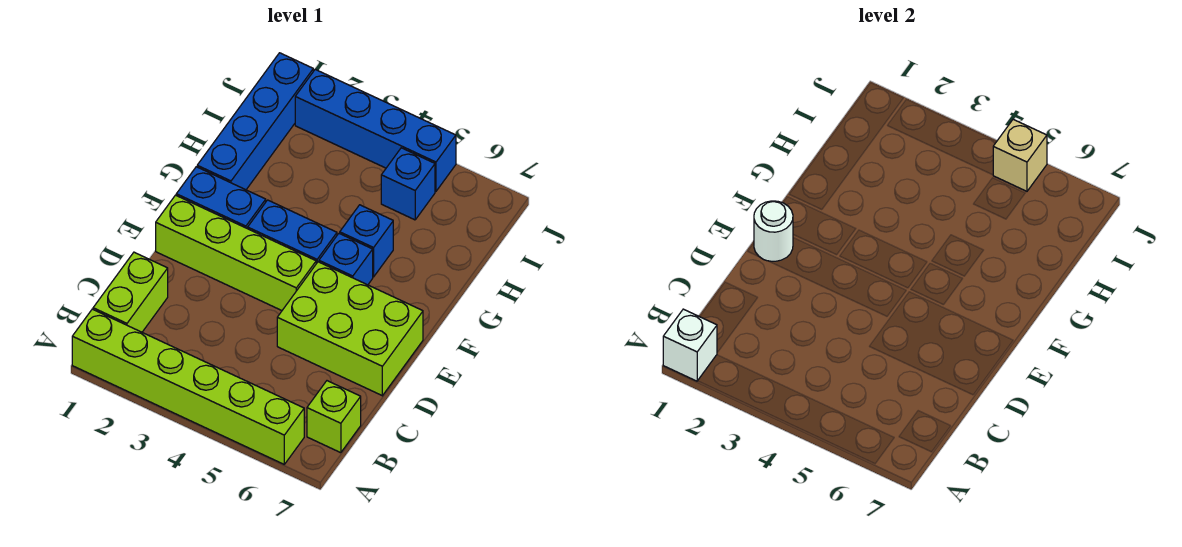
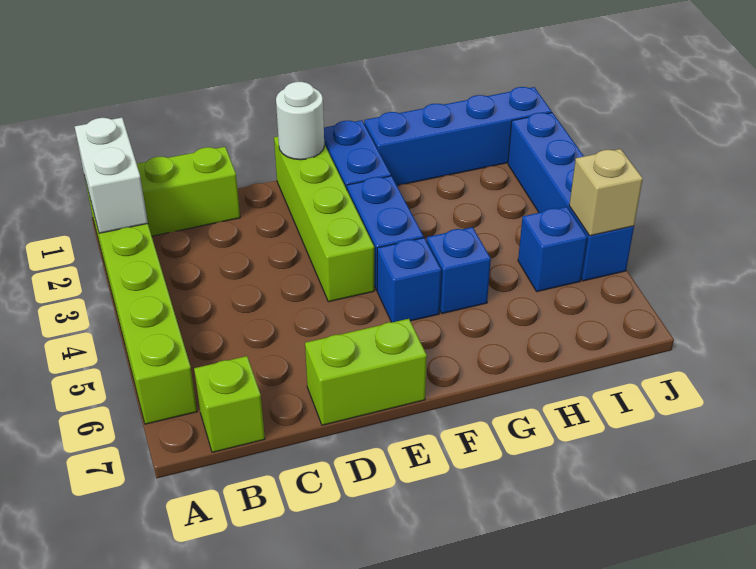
white 1x1 brick [663,309,717,381] -> white 1x2 brick [75,118,148,233]
lime 2x3 brick [277,262,423,396] -> lime 1x2 brick [305,319,427,425]

